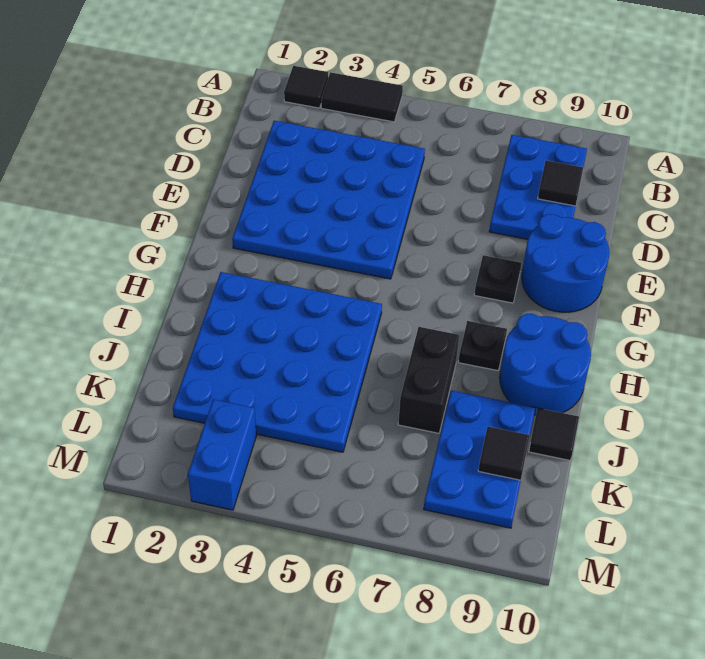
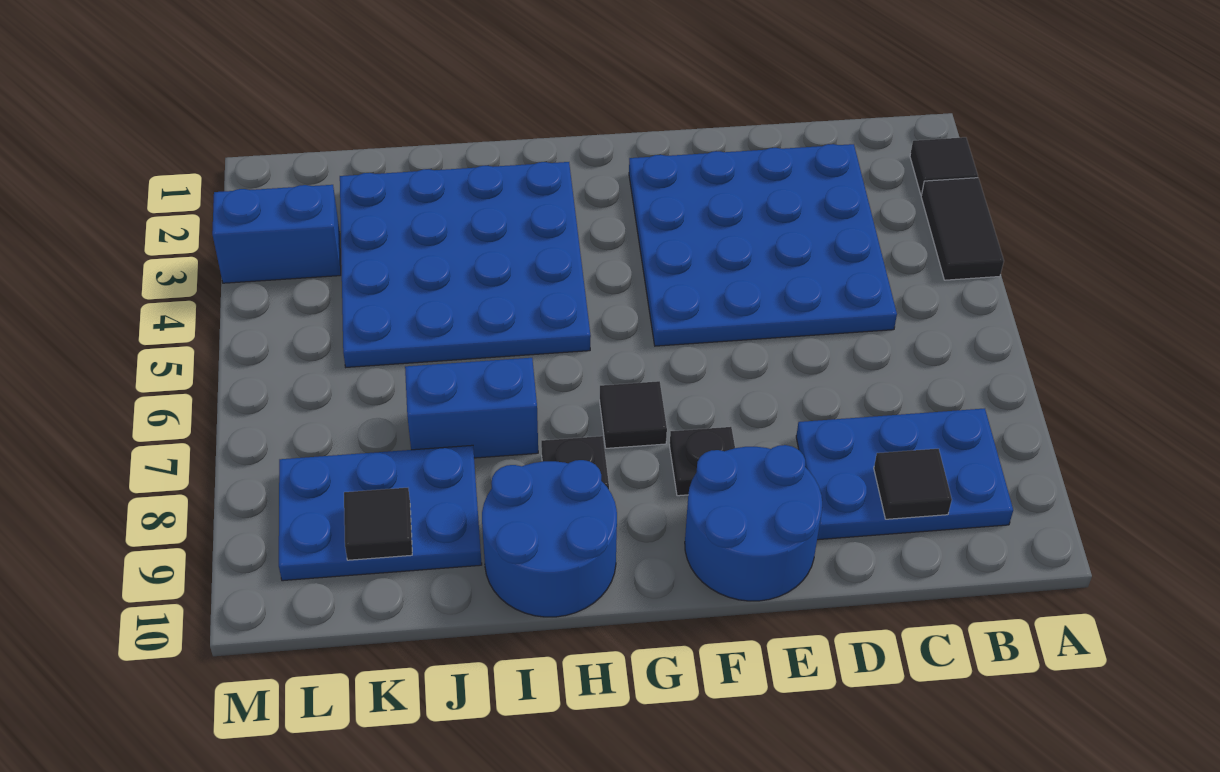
black 1x2 brick [398,327,459,433] -> blue 1x2 brick [405,358,538,458]
black 1x1 tile [529,408,579,460] -> black 1x1 tile moved to [600,381,667,448]

